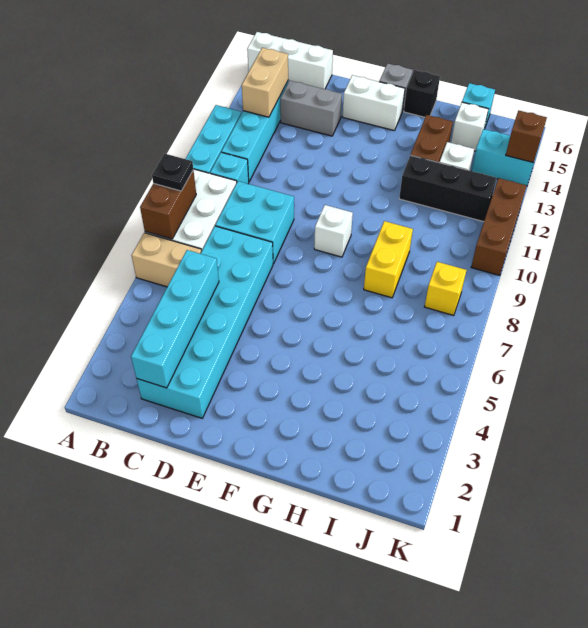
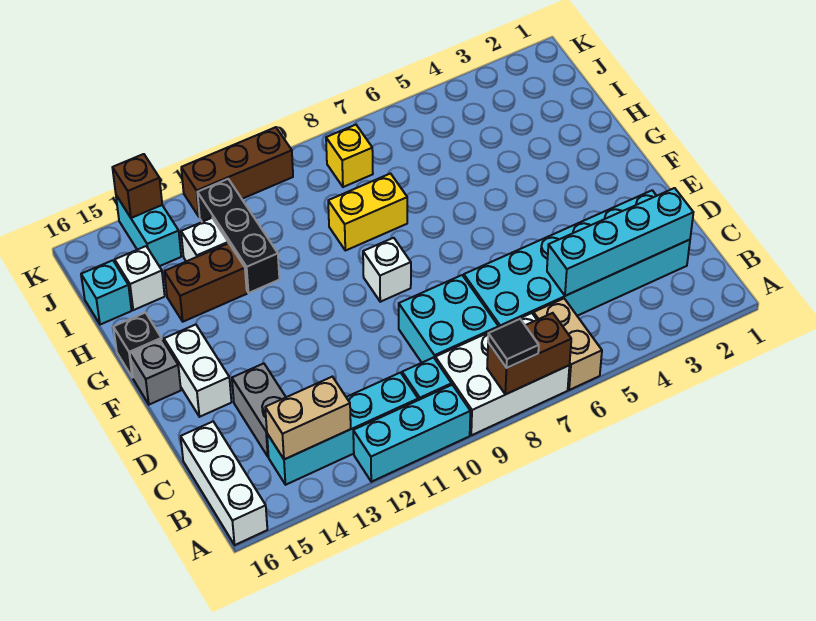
black 1x1 plate [152,154,193,191] -> black 1x1 tile [488,319,539,368]

